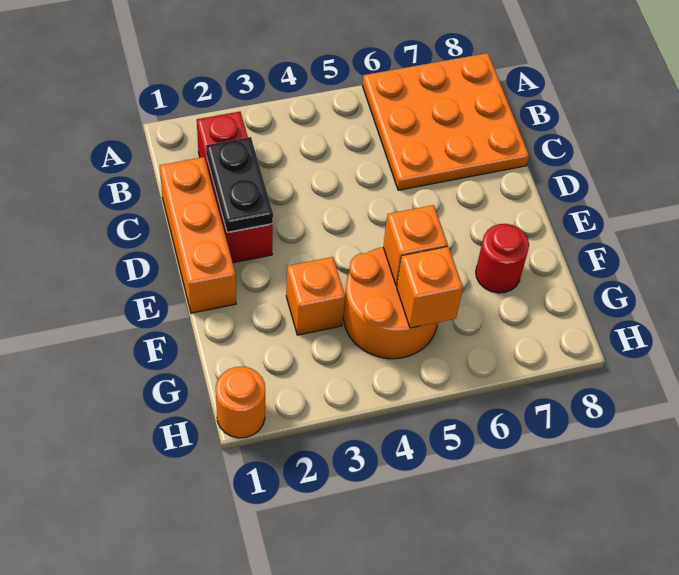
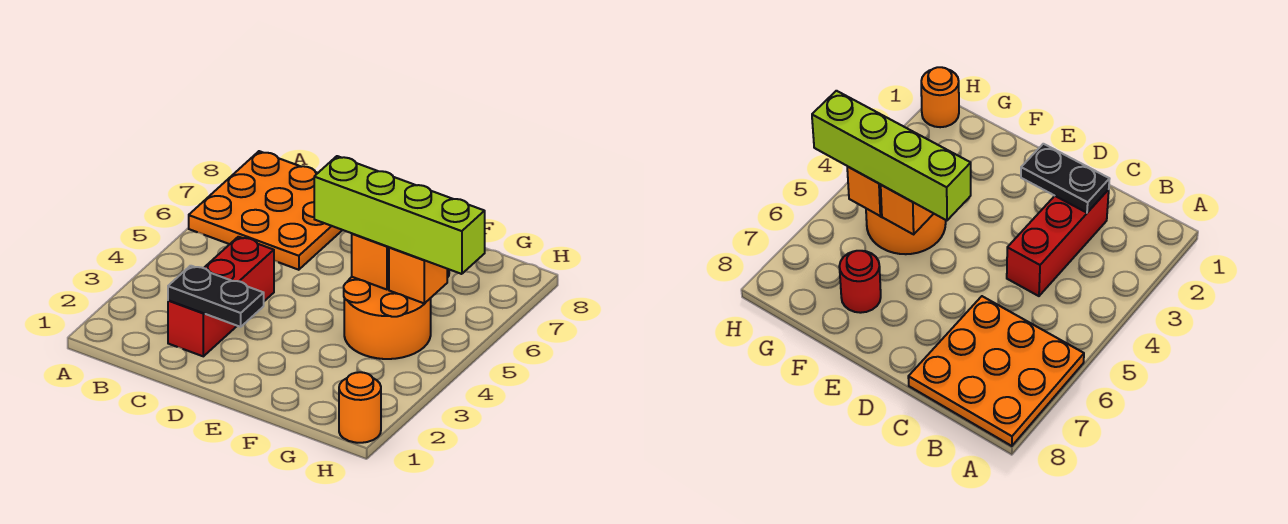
red 1x3 brick [197,112,273,263] -> red 1x3 brick turned to [168,237,274,356]
orange 1x3 brick [159,157,236,313] -> none
none -> lime 1x4 brick [314,156,485,274]
orange 1x1 brick [286,257,345,335] -> none

